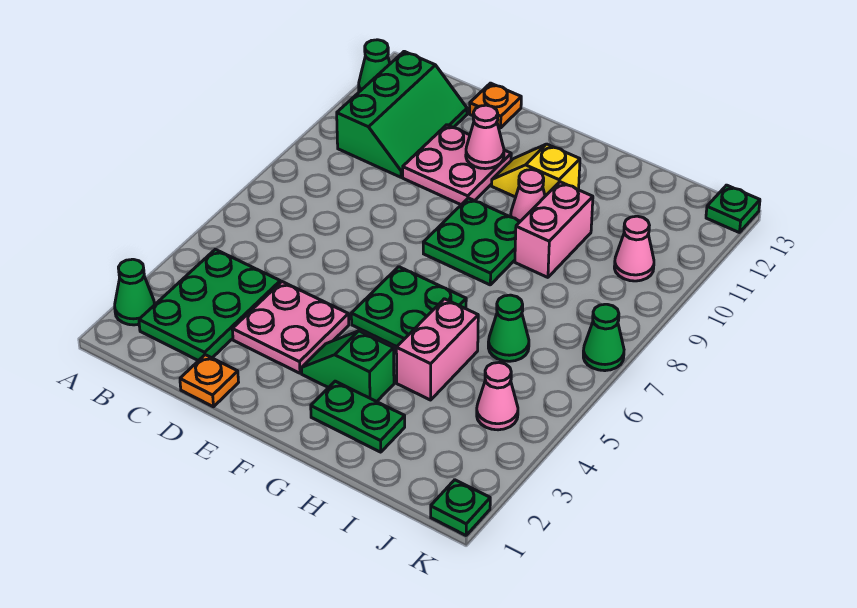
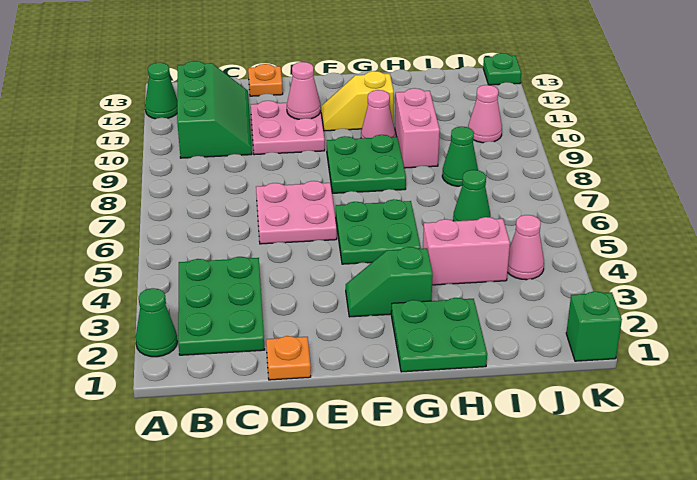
pink 2x2 plate [232,282,349,373] -> pink 2x2 plate moved to [256,181,337,244]
green 1x2 plate [311,381,405,452] -> green 2x2 plate [391,298,487,372]
pink 1x2 brick [396,299,478,400] -> pink 1x2 brick turned to [423,217,510,285]
green 1x1 plate [431,480,490,535] -> green 1x1 brick [566,291,622,361]
green 1x1 cone [583,304,624,371] -> green 1x1 cone moved to [442,127,478,186]

